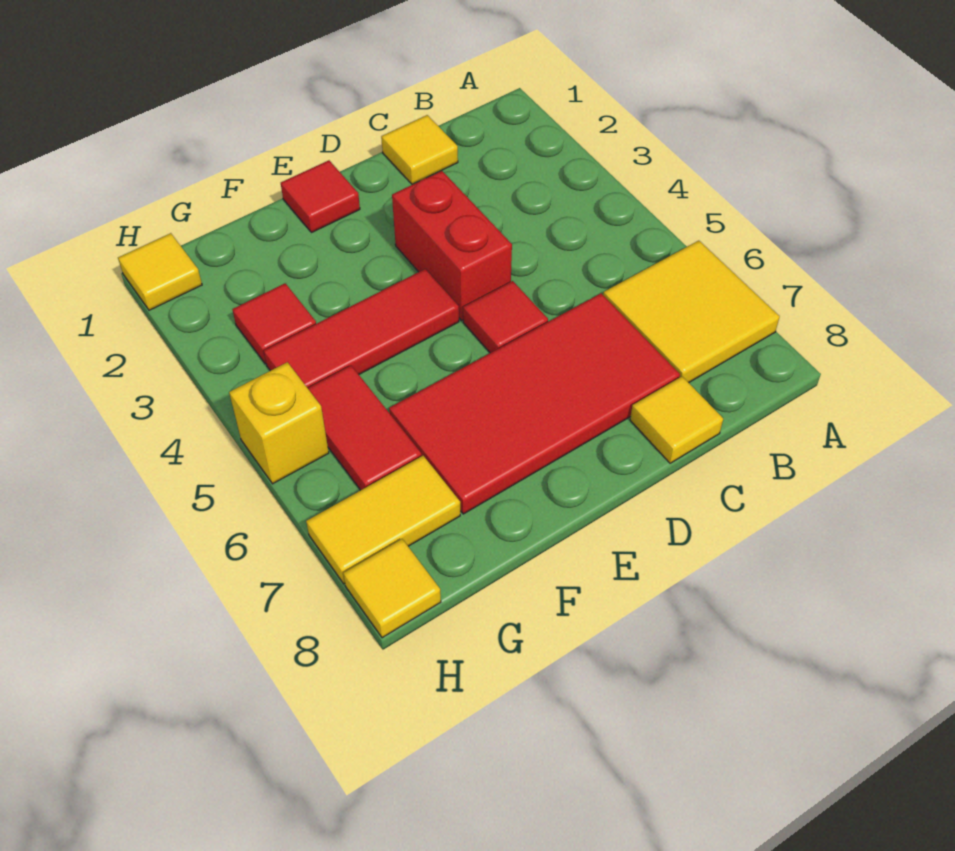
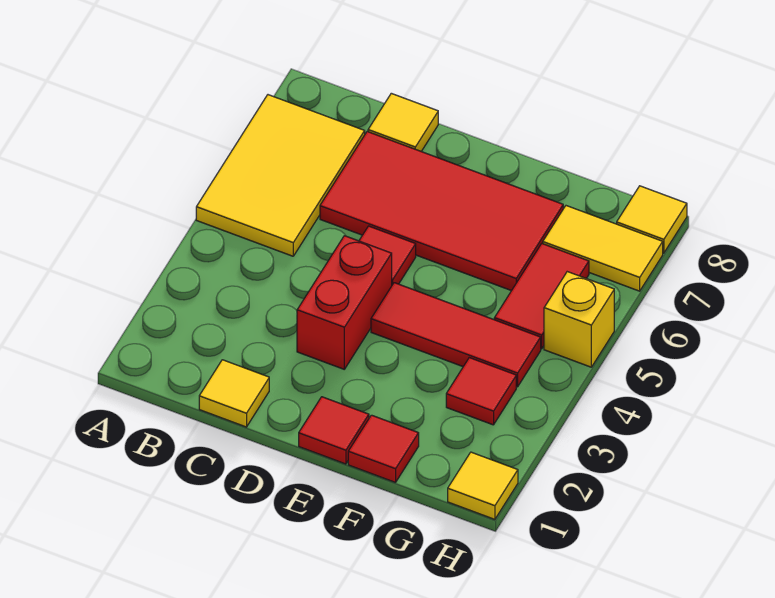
yellow 2x2 tile [603,241,780,383] -> yellow 2x3 tile [196,95,365,256]
none -> red 1x1 tile [348,415,419,483]

